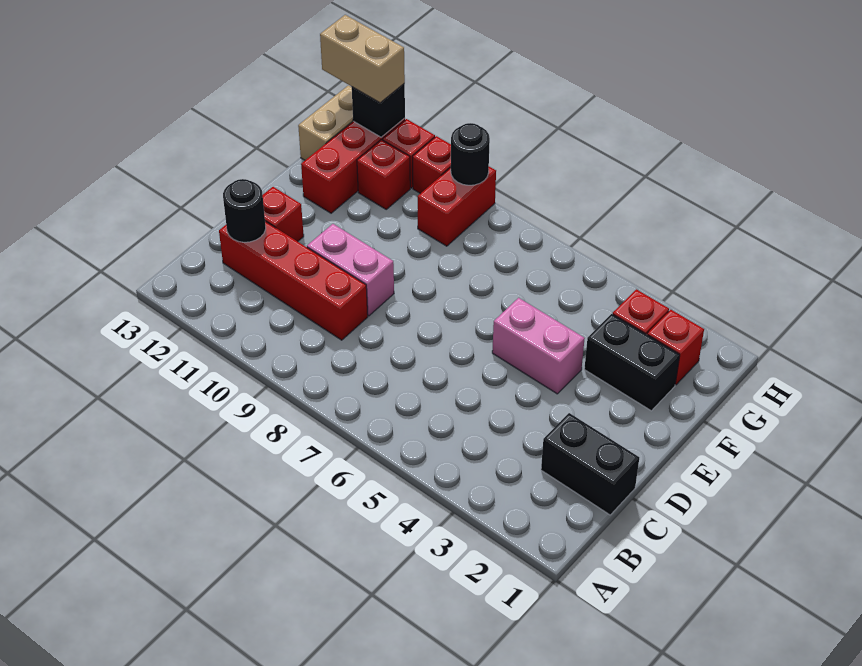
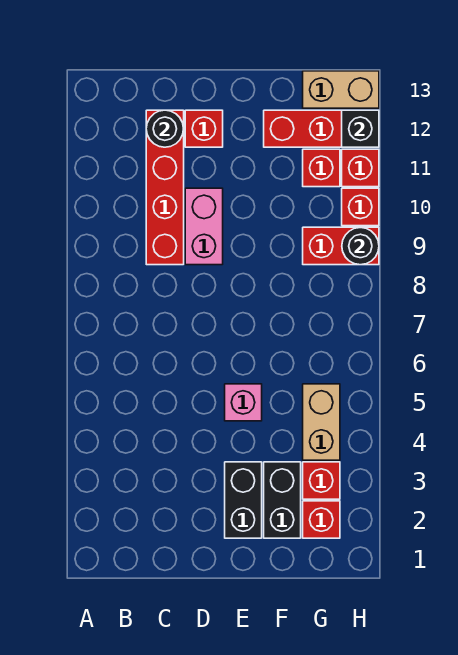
black 1x2 brick [541,413,639,515] -> black 1x2 brick moved to [225,462,262,538]
pink 1x2 brick [492,298,585,394] -> pink 1x1 brick [225,384,262,421]
tan 1x2 brick [320,15,405,103] -> tan 1x2 brick moved to [303,384,340,460]

